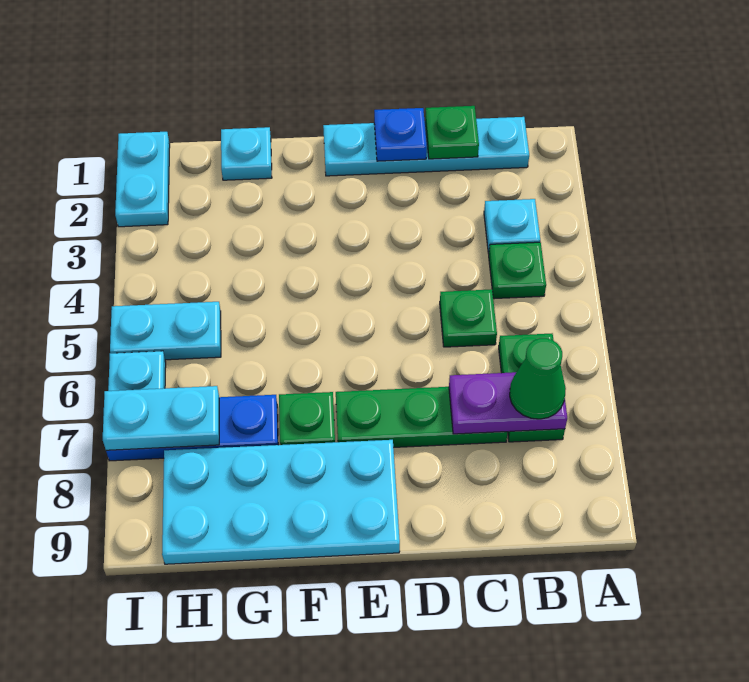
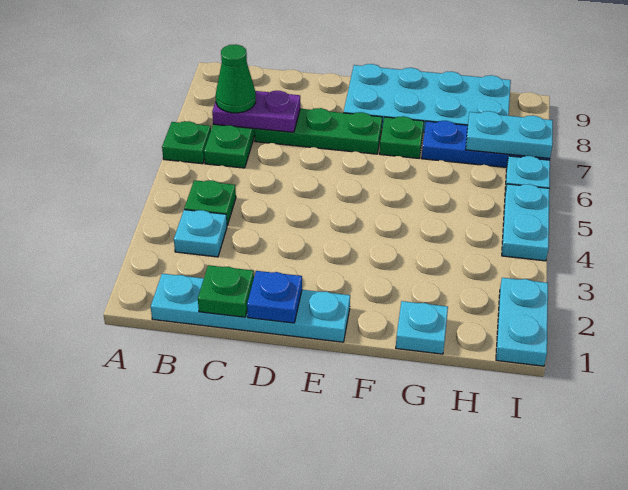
green 1x1 plate [440,289,497,347] -> green 1x1 plate moved to [162,121,211,164]
cyan 1x2 plate [110,302,221,360] -> cyan 1x2 plate turned to [502,184,550,261]

